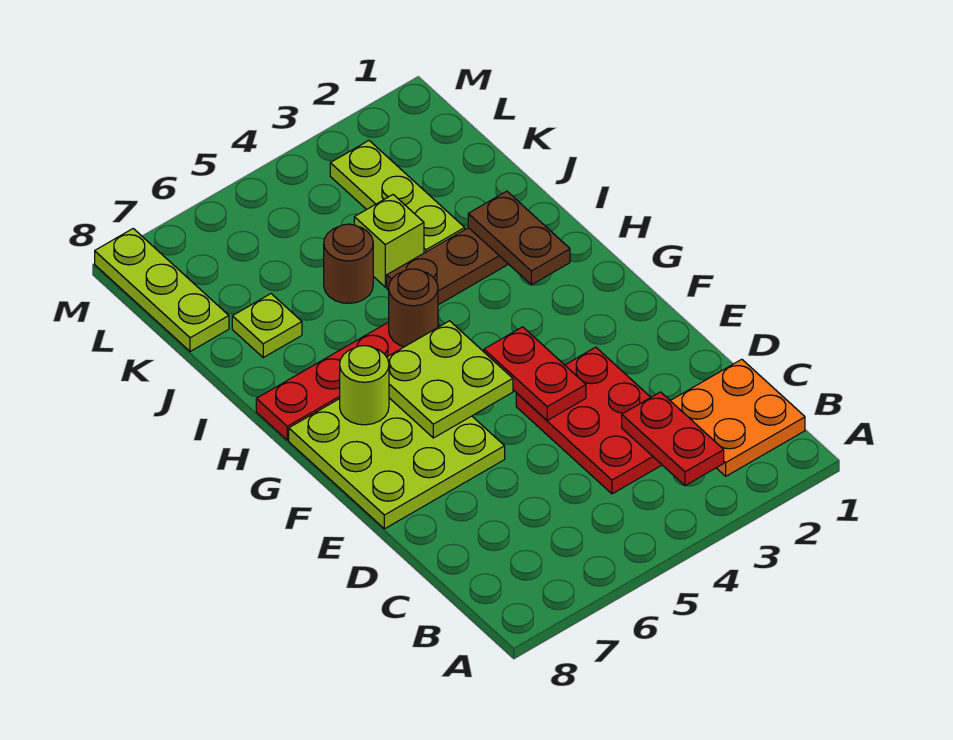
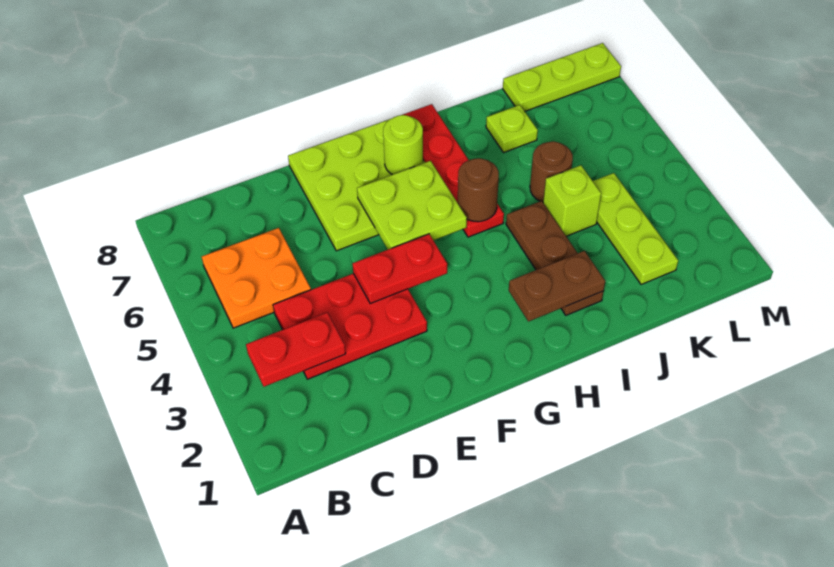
orange 2x2 plate [670,359,805,476] -> orange 2x2 plate moved to [202,228,311,328]
lime 1x3 plate [330,141,465,253] -> lime 1x3 plate turned to [593,173,678,284]

